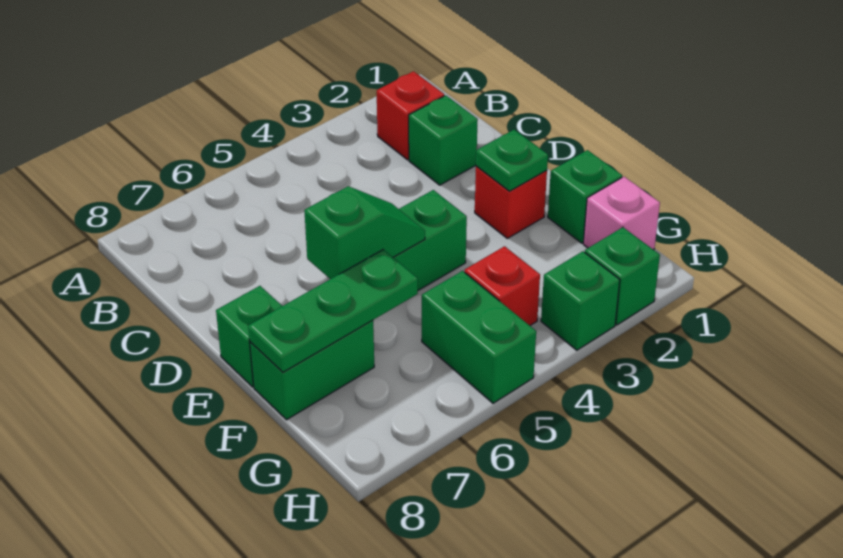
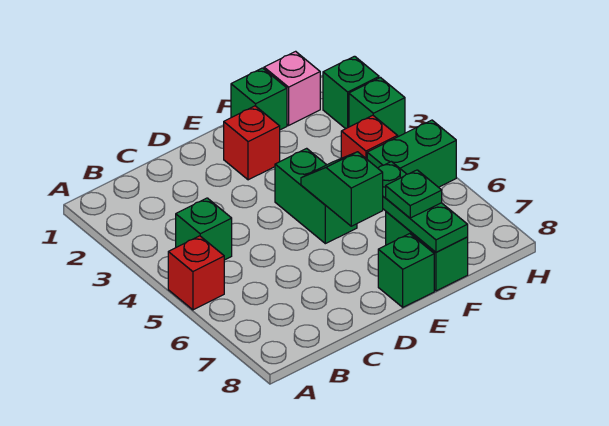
red 1x1 brick [377,71,444,160] -> red 1x1 brick moved to [168,236,224,310]
green 1x1 brick [409,95,478,185] -> green 1x1 brick moved to [176,198,232,260]
green 1x1 plate [476,130,548,191] -> green 1x1 plate moved to [386,170,442,218]

